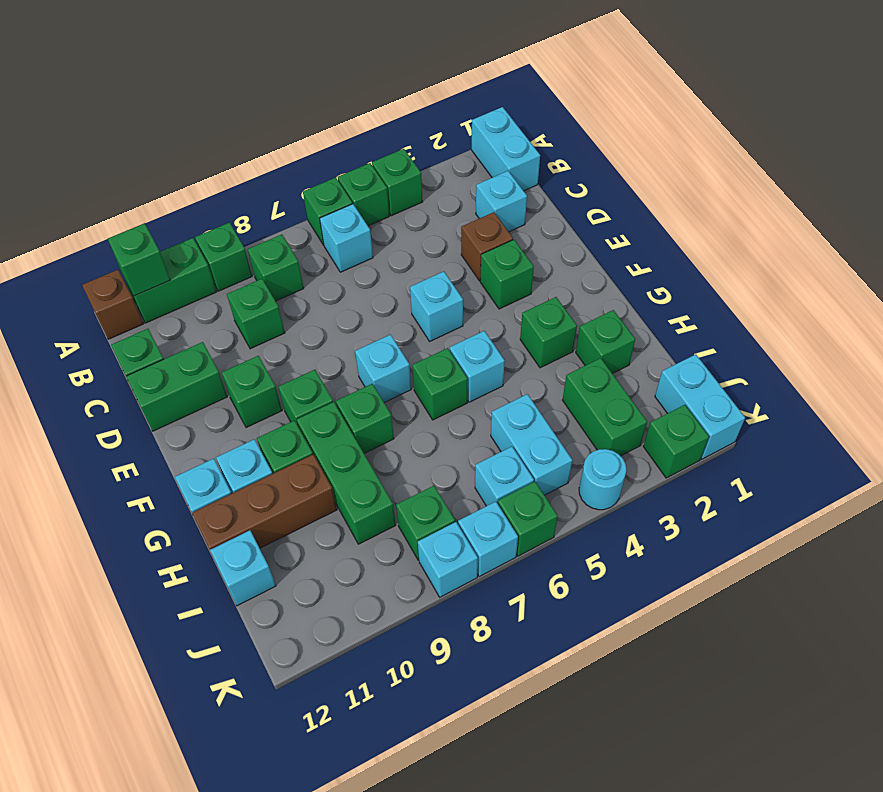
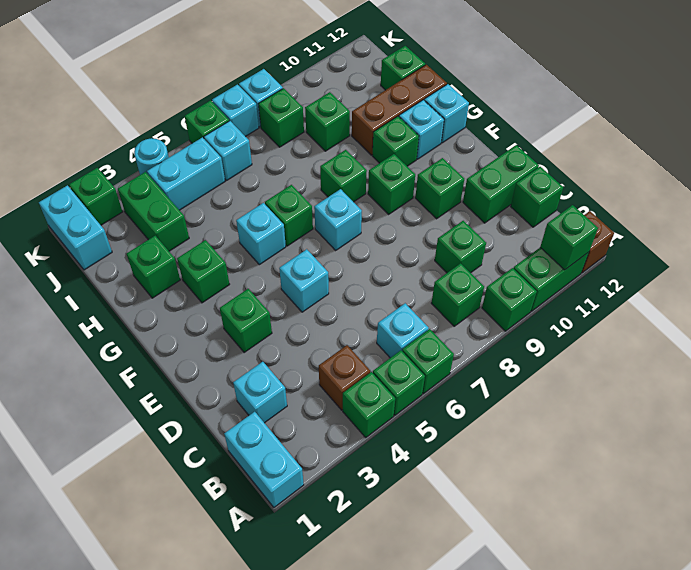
brown 1x1 brick [461,212,513,281] -> brown 1x1 brick moved to [319,345,370,410]
green 1x3 brick [297,402,396,544] -> green 1x1 brick [305,92,350,151]
cyan 1x2 brick [491,394,572,495] -> cyan 1x2 brick turned to [147,137,225,210]
cyan 1x1 brick [210,530,276,606] -> green 1x1 brick [381,46,425,90]

